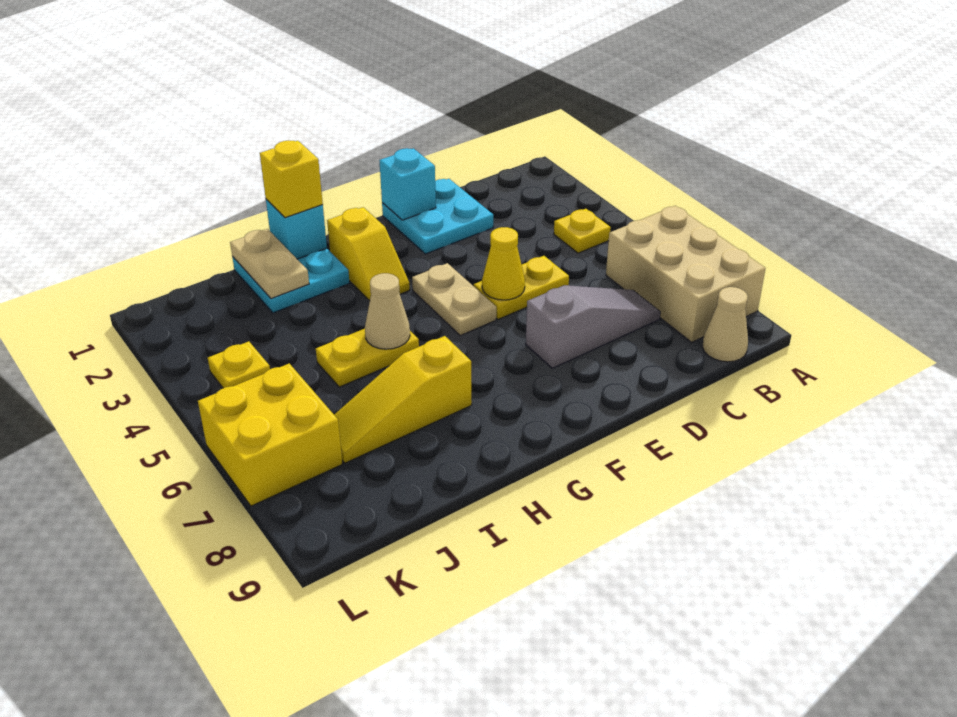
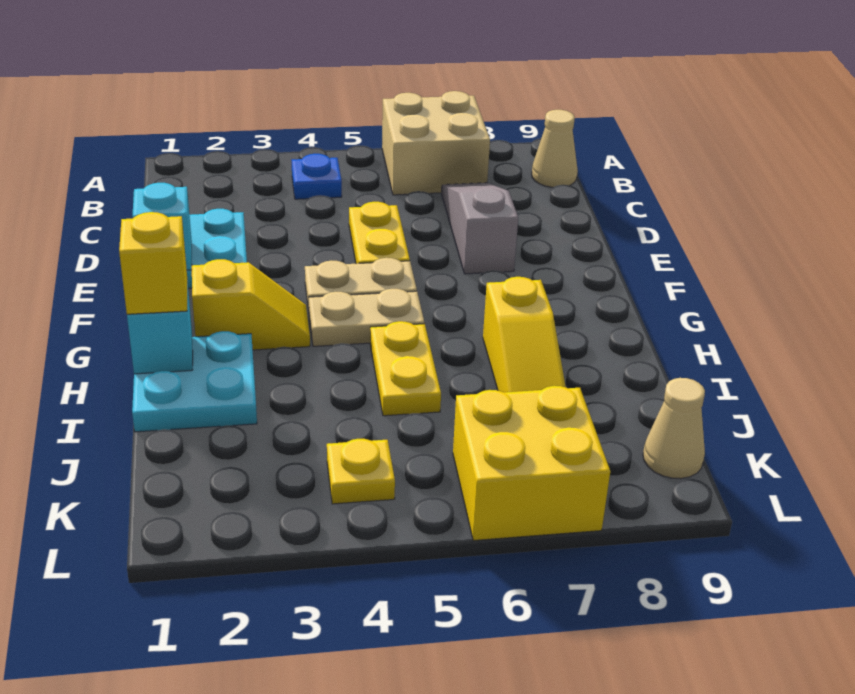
tan 2x3 brick [606,206,766,342] -> tan 2x2 brick [382,91,490,195]
yellow 1x1 plate [554,209,611,253] -> blue 1x1 plate [292,154,342,199]
yellow 1x1 cone [482,227,525,300] -> none
tan 1x1 cone [365,273,410,349] -> tan 1x1 cone moved to [643,378,705,479]
tan 1x2 plate [230,229,309,299] -> tan 1x2 plate moved to [309,289,424,346]

